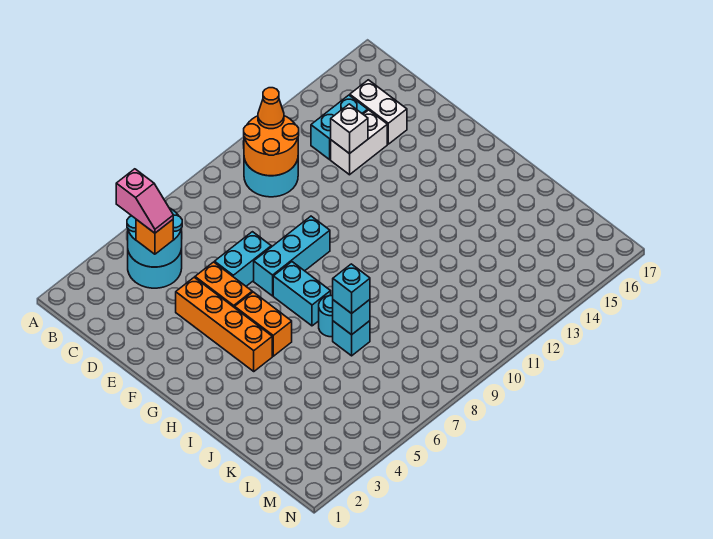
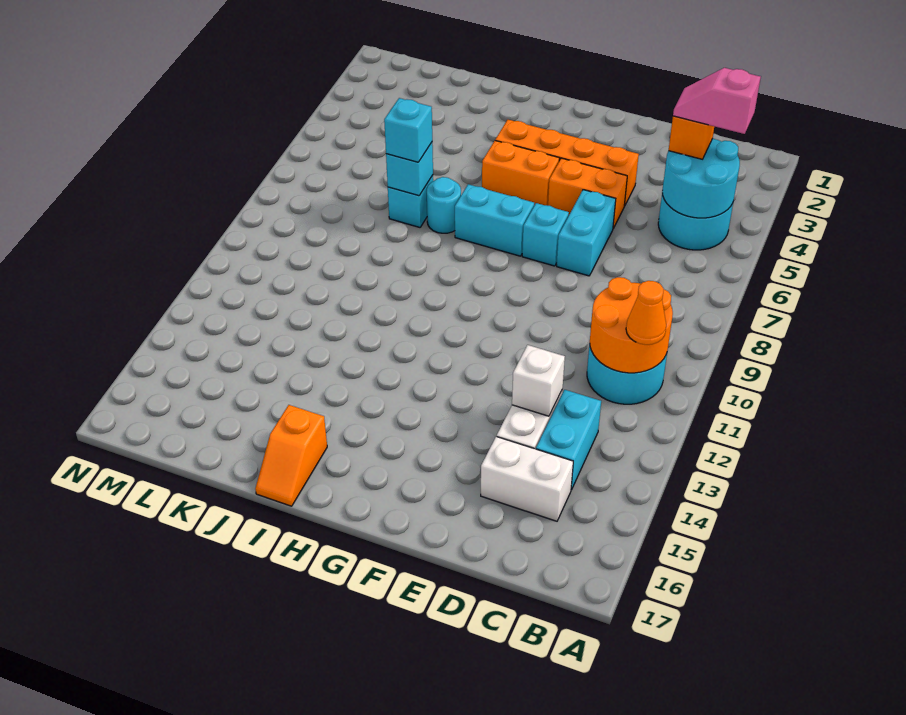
cyan 1x3 brick [254,216,330,296] -> cyan 1x1 brick [522,203,569,266]
none -> orange 1x2 slope [255,405,327,506]

